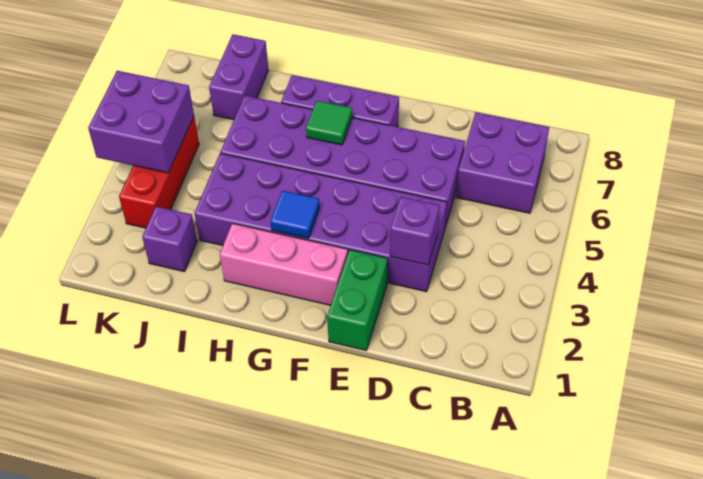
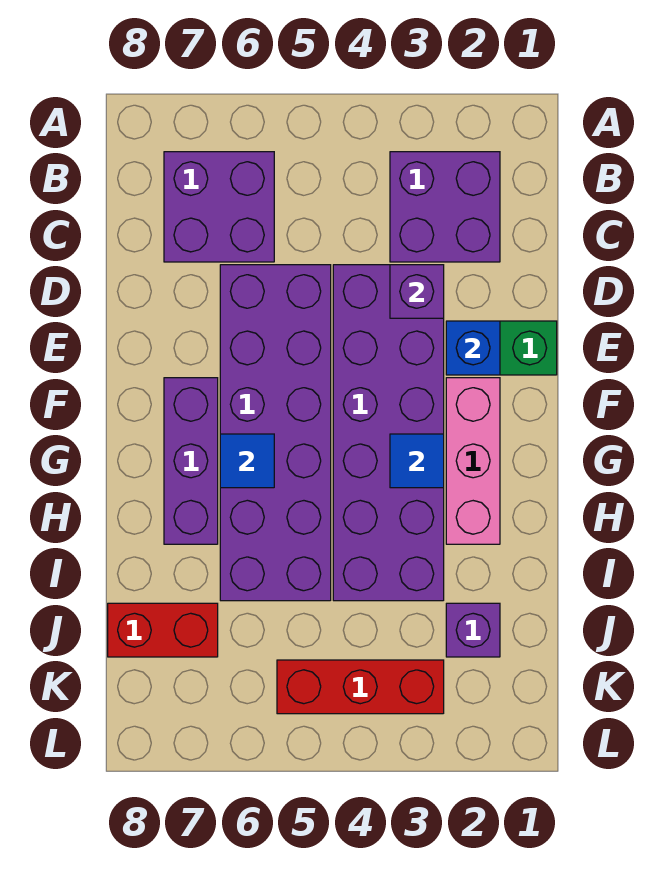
none -> blue 1x1 brick [446,321,500,375]
green 1x1 tile [306,101,352,145] -> blue 1x1 tile [220,434,274,488]
purple 1x2 brick [209,34,269,120] -> red 1x2 brick [108,603,218,657]
purple 2x2 brick [88,71,194,173] -> purple 2x2 brick moved to [390,152,500,262]

